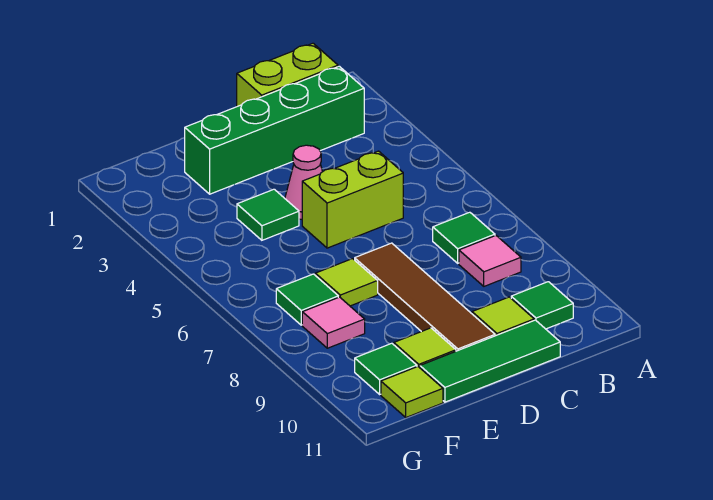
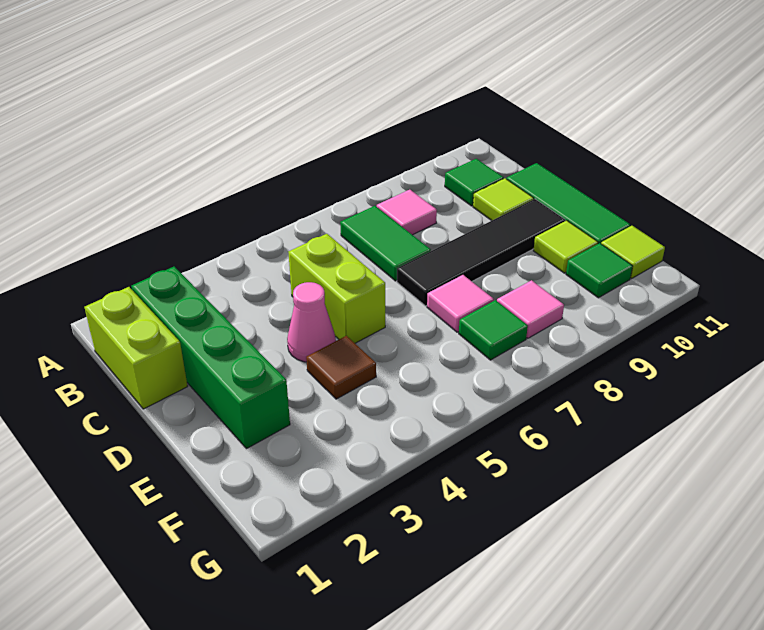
green 1x1 tile [433,212,495,263] -> green 1x2 tile [340,206,431,281]
brown 1x4 tile [355,243,495,351] -> black 1x4 tile [397,199,565,306]
green 1x1 tile [237,189,299,240] -> brown 1x1 tile [306,336,376,399]
lime 1x1 tile [315,259,378,306] -> pink 1x1 tile [427,275,494,332]

